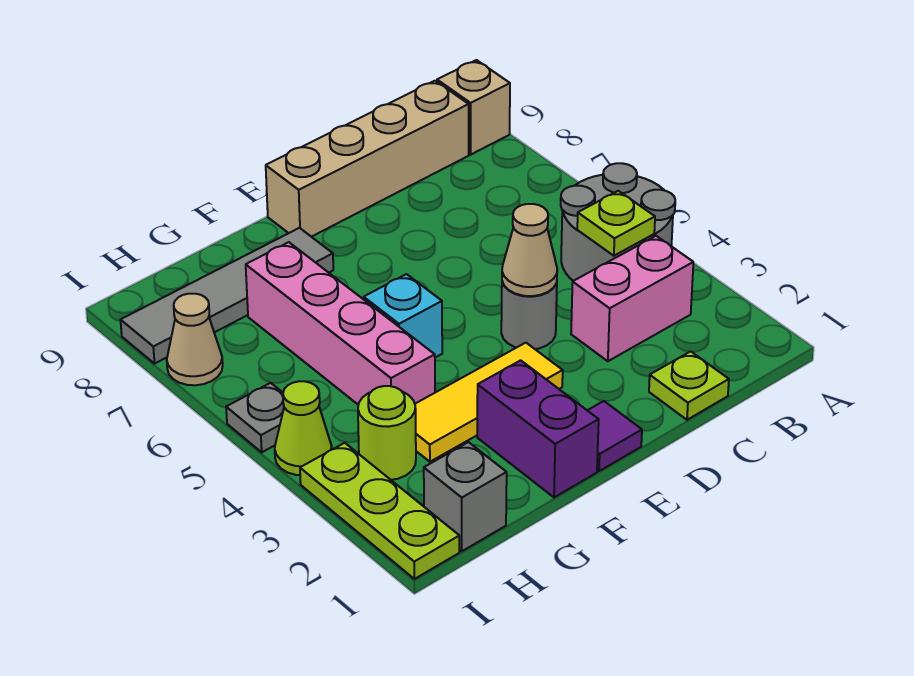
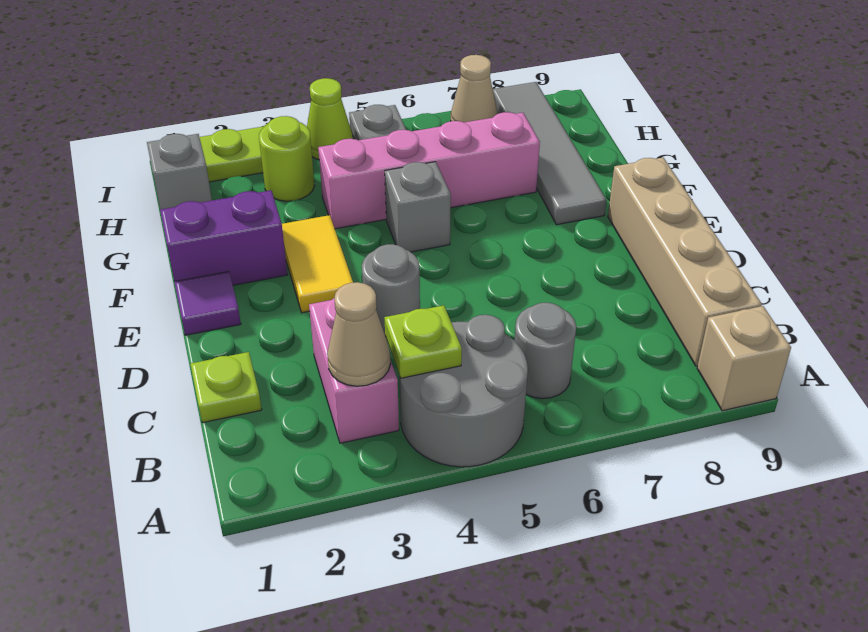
none -> grey 1x1 round brick [514,303,576,399]
tan 1x1 cone [502,204,557,296] -> tan 1x1 cone moved to [327,282,391,386]
yellow 1x3 tile [415,343,563,462] -> yellow 1x2 tile [282,215,353,313]
cyan 1x1 brick [364,274,442,358] -> grey 1x1 brick [385,162,451,252]

